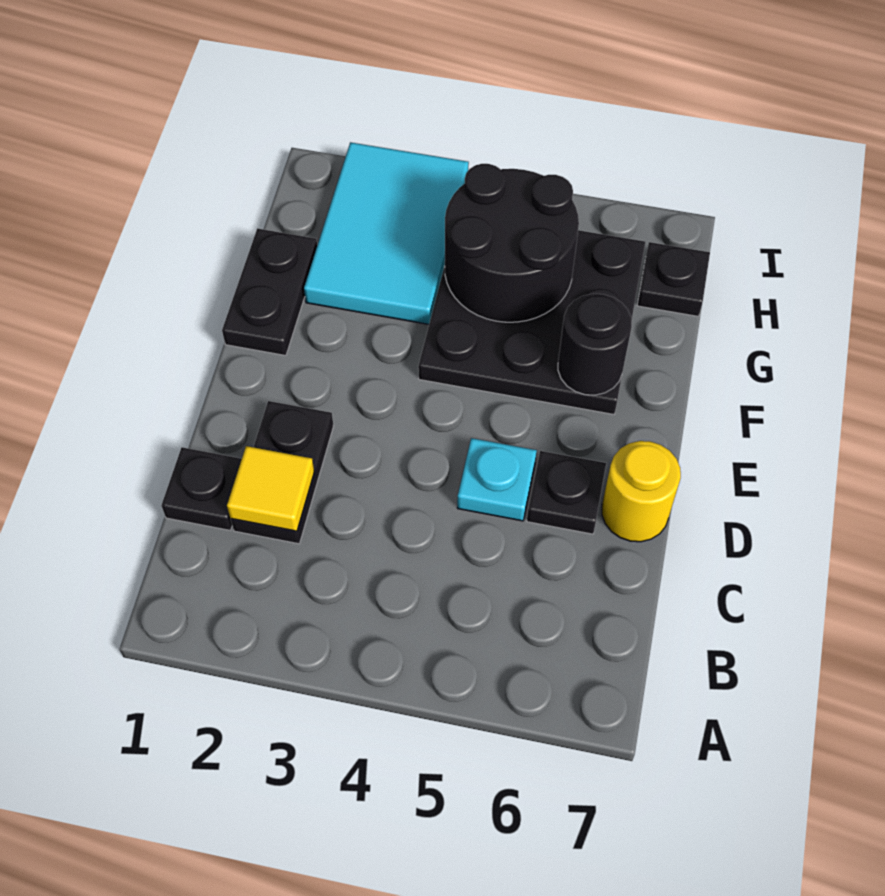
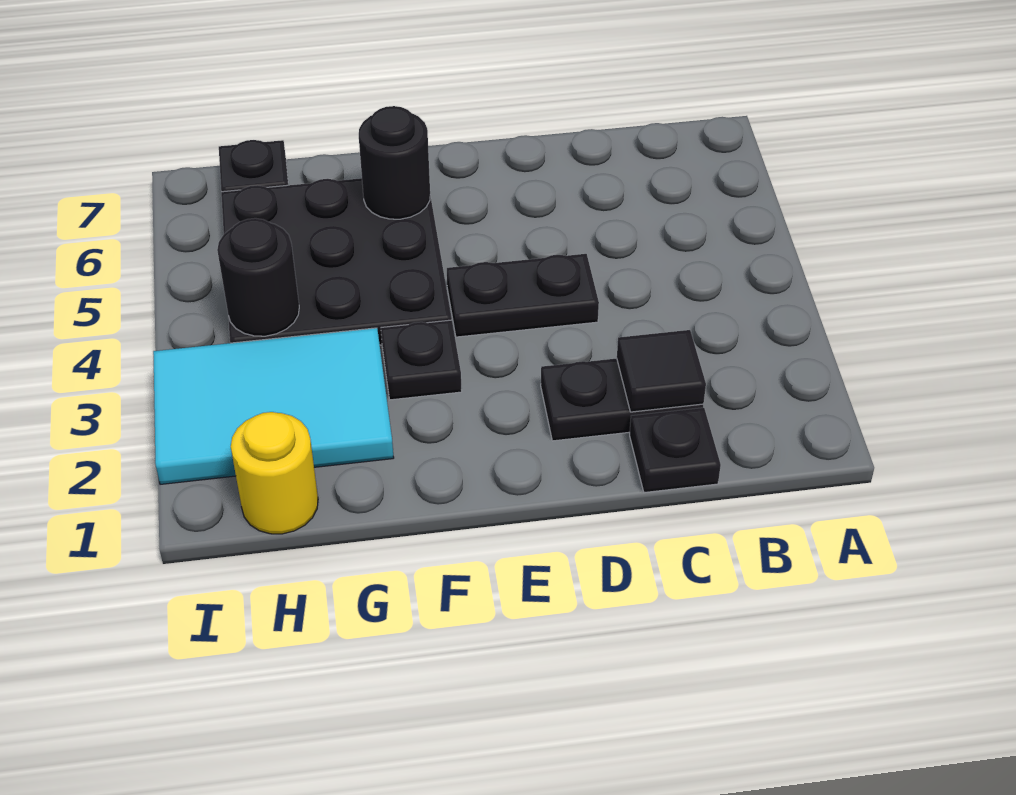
yellow 1x1 tile [227,446,314,531] -> black 1x1 tile [617,330,706,412]
cyan 1x1 plate [457,438,537,521] -> none
black 1x1 plate [527,451,606,534] -> black 1x1 plate moved to [381,320,462,400]
yellow 1x1 round brick [602,441,681,542] -> yellow 1x1 round brick moved to [231,412,318,534]
black 1x2 plate [222,228,317,356] -> black 1x2 plate moved to [447,254,599,337]
black 2x2 round brick [445,164,579,322] -> black 1x1 round brick [217,218,299,336]

